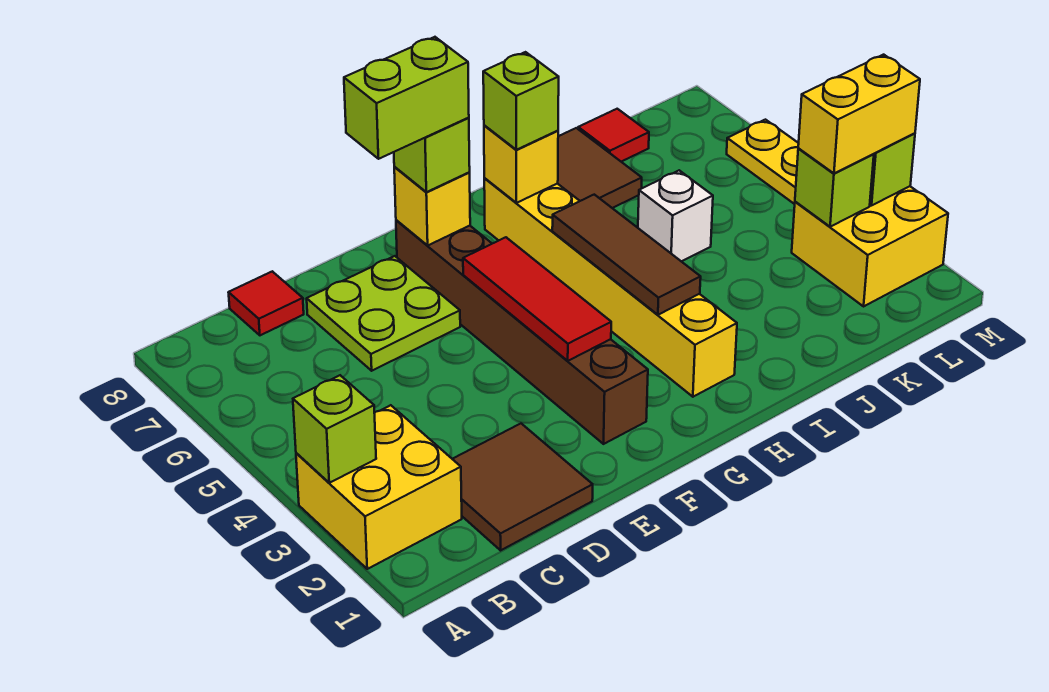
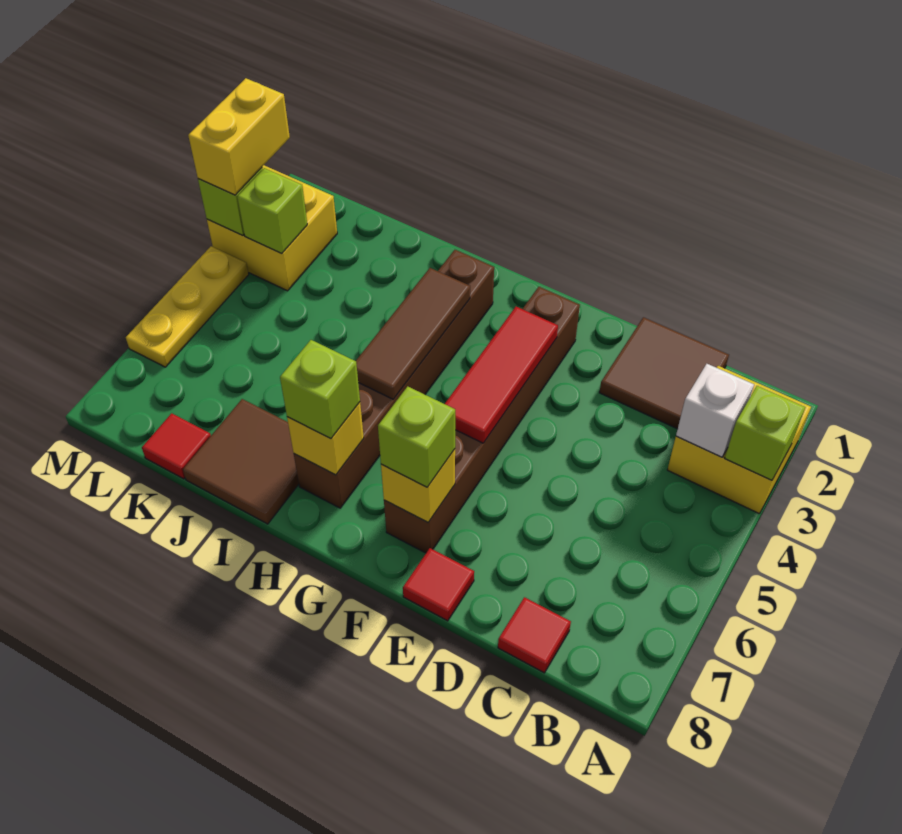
lime 2x2 plate [307,256,460,371] -> none
lime 1x2 brick [344,37,469,159] -> none
none -> red 1x1 tile [403,548,474,621]
yellow 1x6 brick [484,179,737,397] -> brown 1x6 brick [294,250,494,508]
white 1x1 brick [638,170,713,261] -> white 1x1 brick moved to [676,364,754,457]
yellow 1x2 brick [798,55,920,173] -> yellow 1x2 brick turned to [188,78,290,195]

